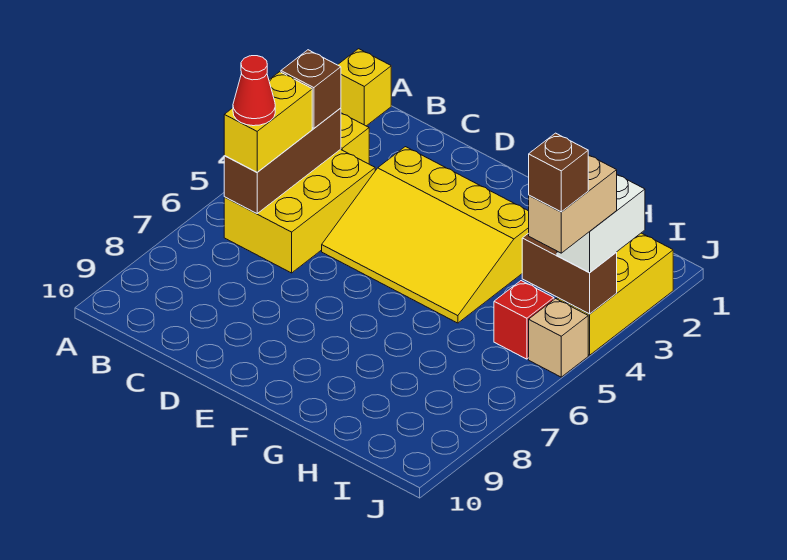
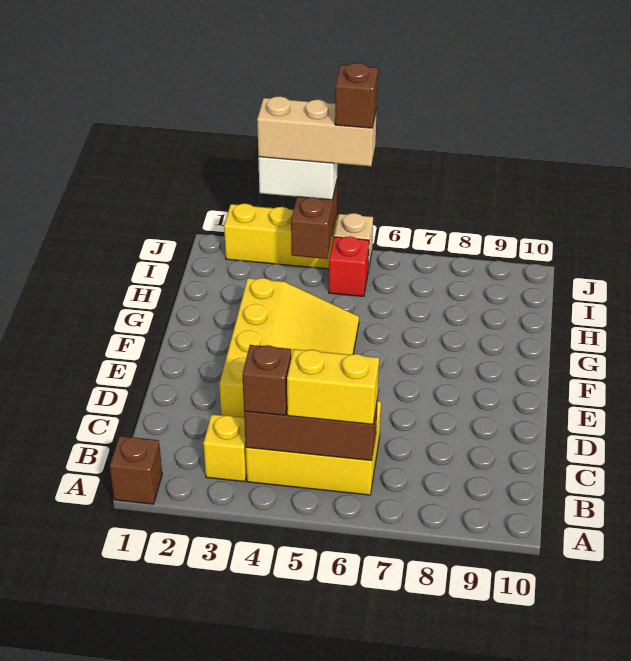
yellow 1x1 brick [338,49,391,126] -> brown 1x1 brick [110,436,162,504]
red 1x1 cone [233,56,275,126] -> none
tan 1x2 brick [529,155,617,253] -> tan 1x3 brick [257,96,377,166]

